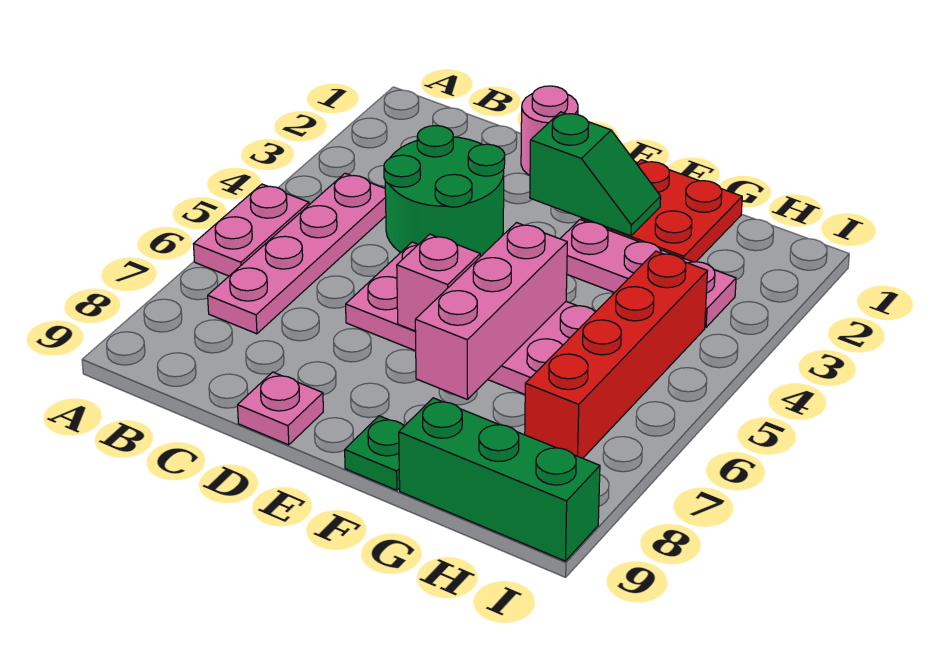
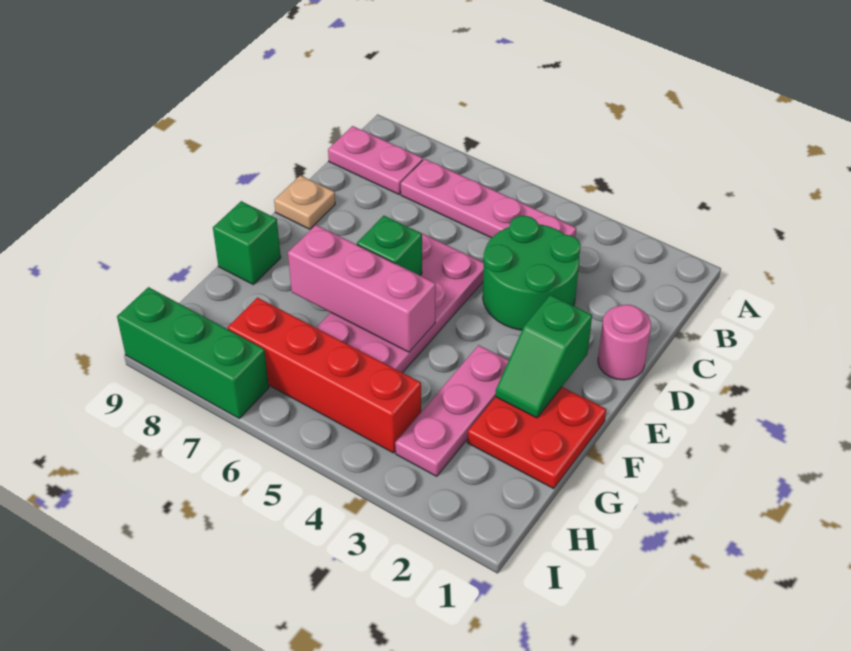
pink 1x2 plate [194,184,309,276] -> pink 1x2 plate moved to [328,126,423,194]
pink 1x1 plate [238,372,323,445] -> tan 1x1 plate [274,175,335,229]
pink 1x1 brick [397,234,480,331] -> green 1x1 brick [357,216,422,275]
green 1x1 plate [345,416,404,490] -> green 1x1 brick [213,201,281,284]
green 1x3 brick [399,398,600,561] -> green 1x3 brick turned to [117,287,269,418]

